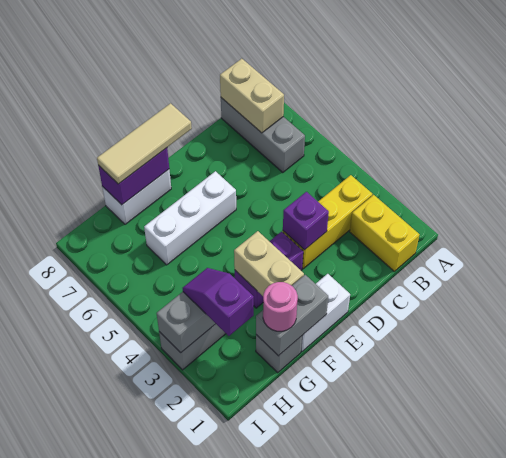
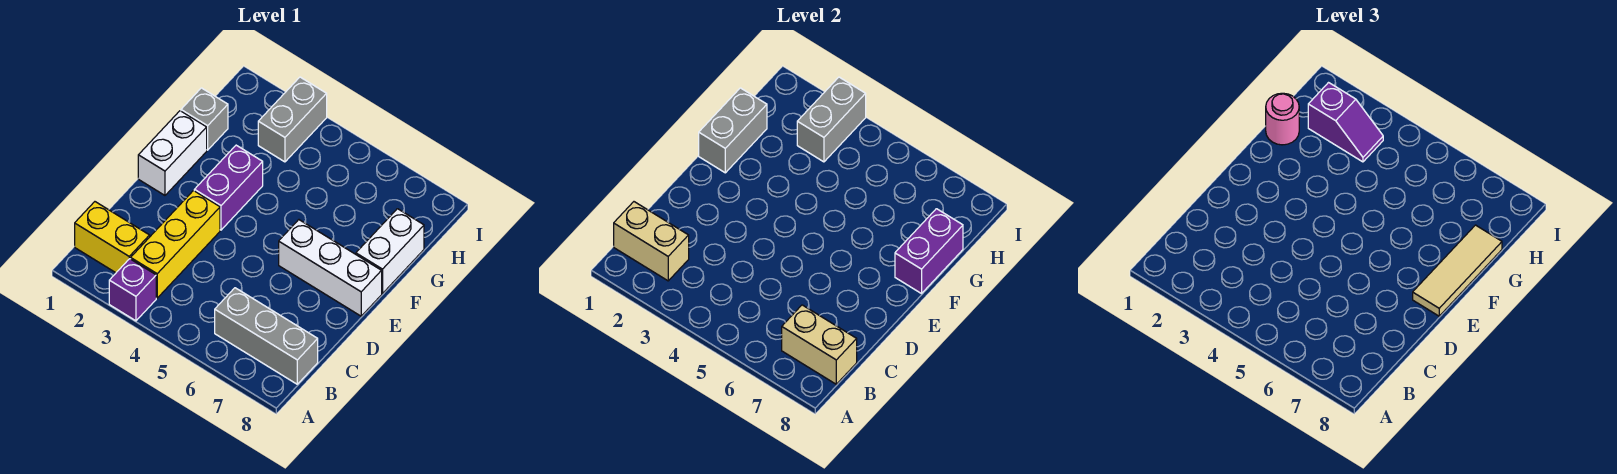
purple 1x1 brick [283,192,329,250] -> purple 1x1 brick moved to [109,259,156,321]
white 1x3 brick [144,171,236,265] -> white 1x3 brick turned to [279,220,382,316]
tan 1x2 brick [234,231,304,296] -> tan 1x2 brick moved to [614,202,689,281]

